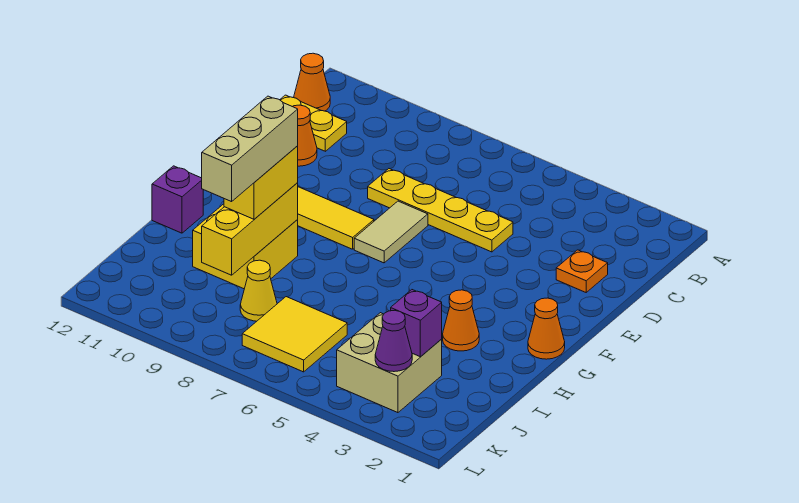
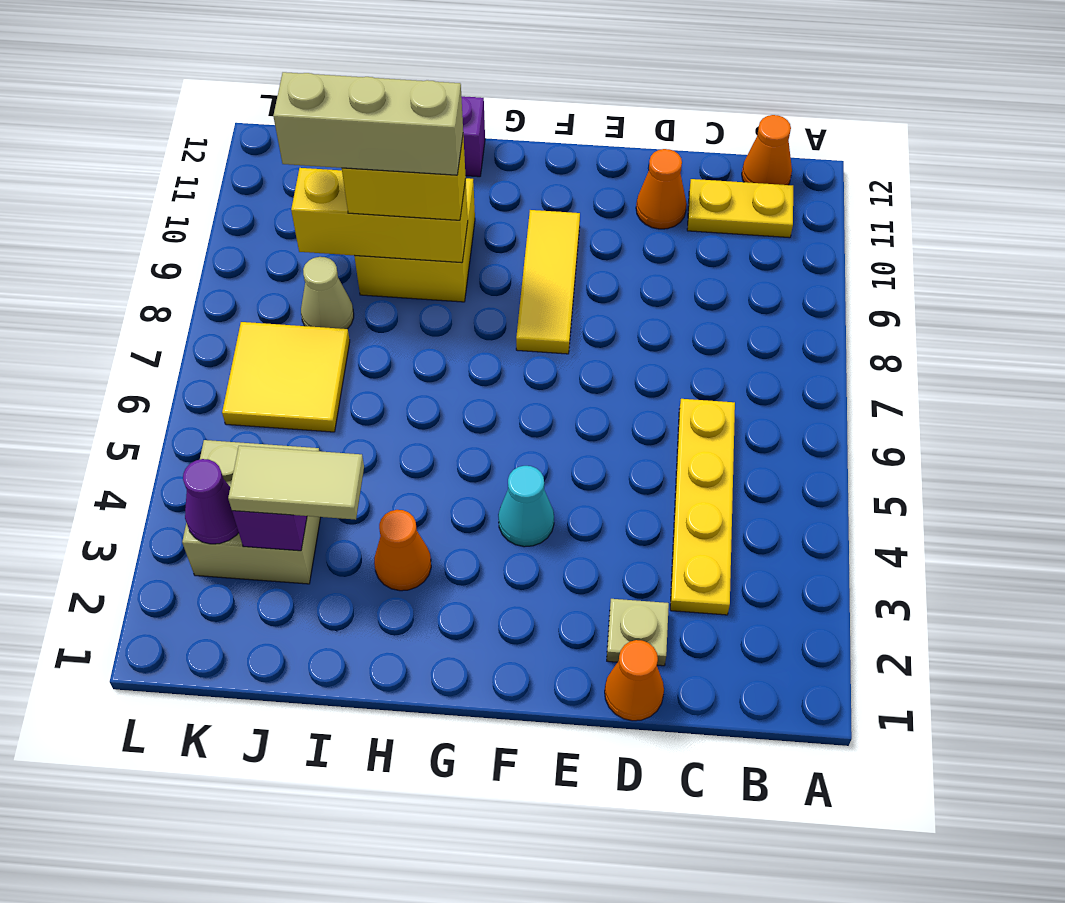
yellow 1x2 plate [280,95,347,151] -> yellow 1x2 plate turned to [687,179,793,238]
orange 1x1 plate [556,250,608,292] -> tan 1x1 plate [607,599,669,666]
yellow 1x4 plate [368,169,513,252] -> yellow 1x4 plate moved to [670,399,735,615]
tan 1x2 tile [354,201,428,263] -> tan 1x2 tile moved to [228,446,364,520]
none -> cyan 1x1 cone [498,466,554,547]
orange 1x1 cone [528,298,565,359] -> orange 1x1 cone moved to [605,640,664,721]
yellow 1x1 cone [240,260,277,321] -> tan 1x1 cone [301,257,354,329]

